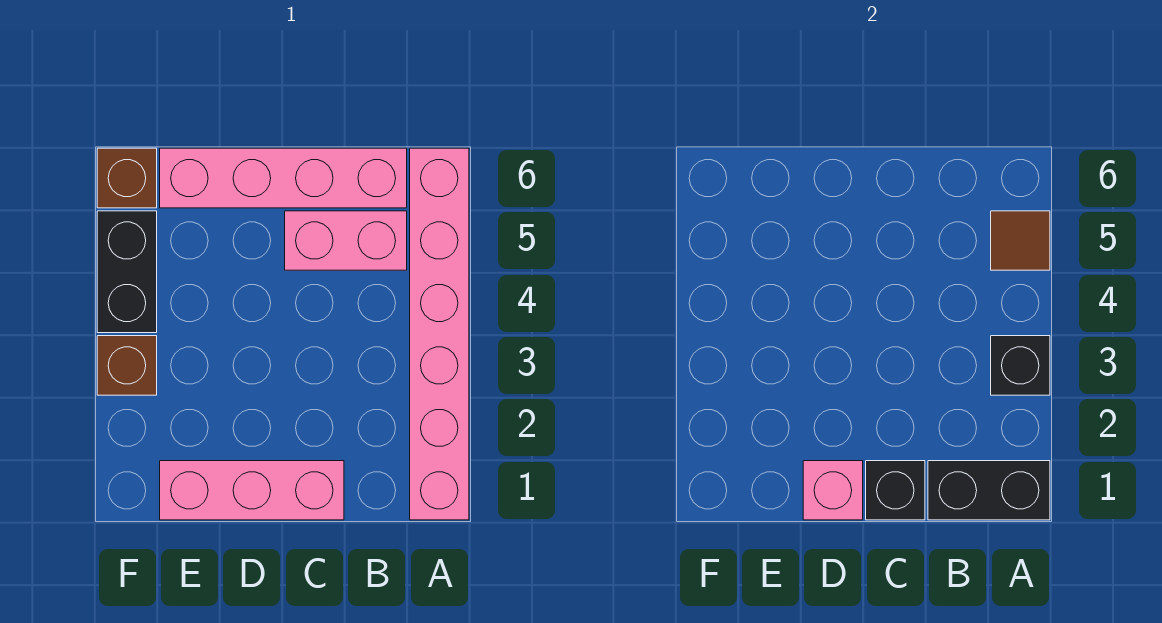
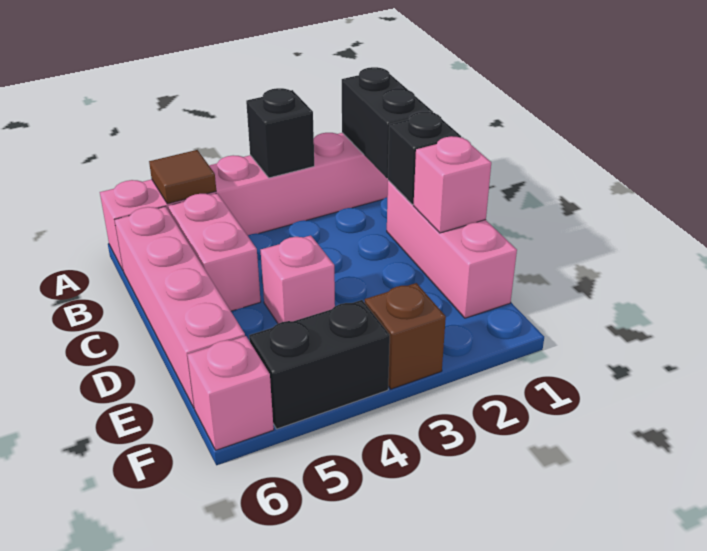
none -> pink 1x1 brick [261,235,335,324]
brown 1x1 brick [97,148,157,208] -> pink 1x1 brick [187,336,274,450]

